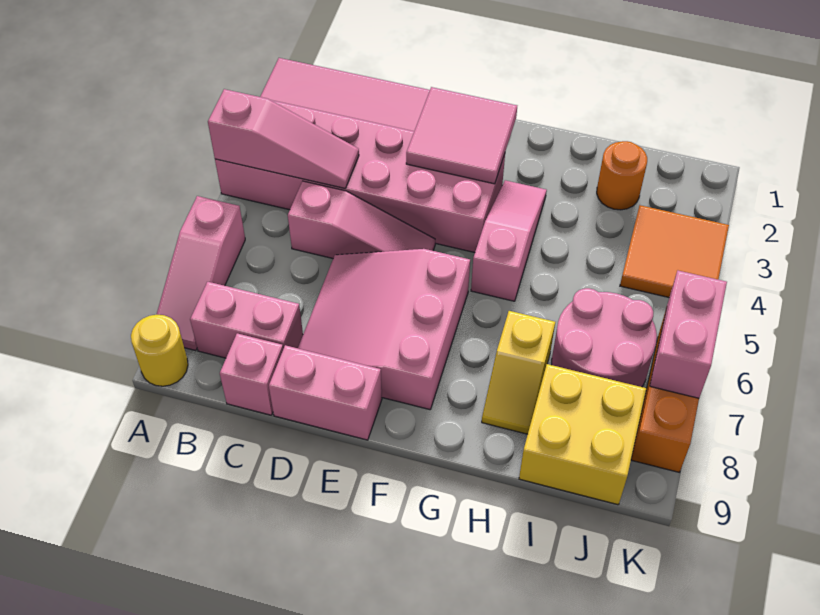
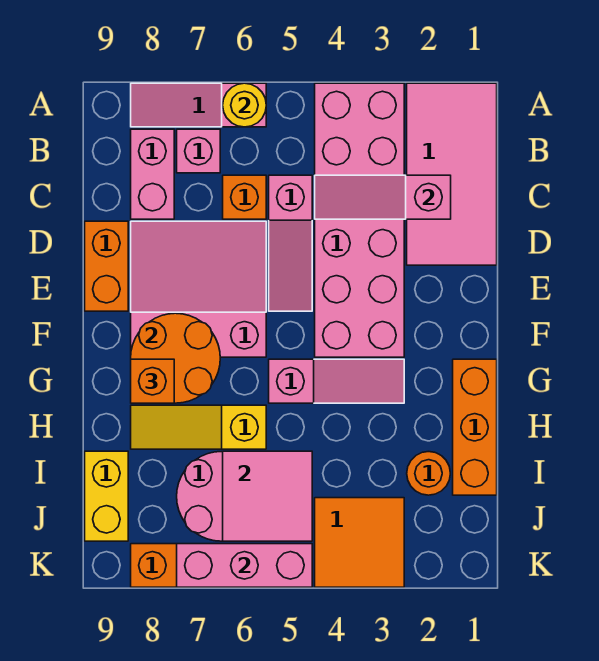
pink 1x3 slope [208,89,359,188] -> pink 1x3 slope turned to [315,175,451,219]
yellow 1x1 round brick [131,315,188,386] -> yellow 1x1 round brick moved to [223,83,266,127]
none -> orange 1x1 brick [223,175,266,219]
pink 1x1 brick [220,333,283,415] -> pink 1x1 brick moved to [177,129,220,173]
pink 1x2 brick [269,345,382,440] -> orange 1x2 brick [85,221,128,311]
pink 2x2 tile [406,87,517,184] -> pink 2x2 tile moved to [223,451,312,541]
none -> orange 2x2 round brick [131,313,220,403]
none -> orange 1x3 brick [453,359,497,495]
none -> orange 1x1 brick [131,359,174,403]
yellow 1x2 slope [482,311,555,434] -> yellow 1x3 slope [131,405,266,449]
yellow 2x2 brick [519,364,647,505] -> yellow 1x2 brick [85,451,128,541]
pink 1x2 brick [650,271,727,398] -> pink 1x3 brick [177,544,312,587]

